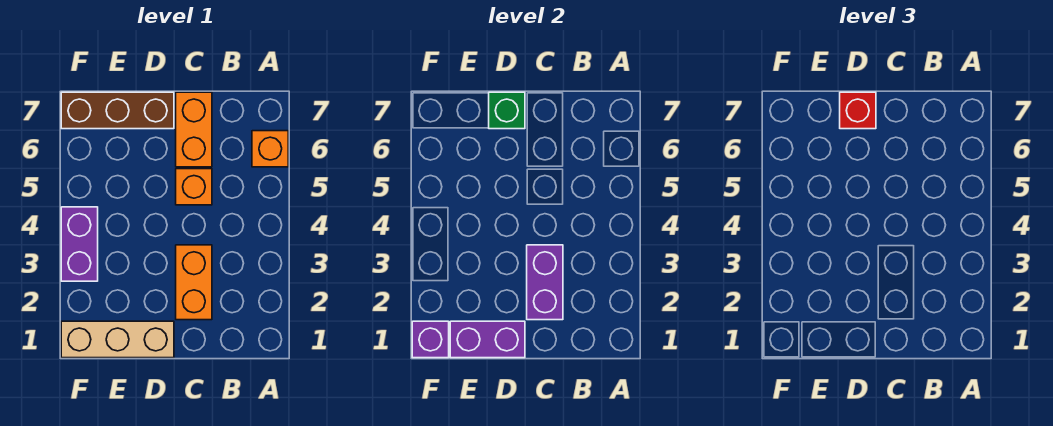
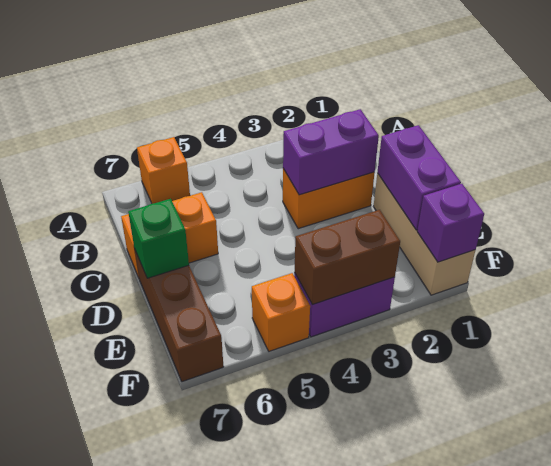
orange 1x1 brick [176,169,212,205] -> orange 1x1 brick moved to [252,273,310,351]
red 1x1 brick [840,92,876,129] -> none
none -> brown 1x2 brick [294,210,400,305]

